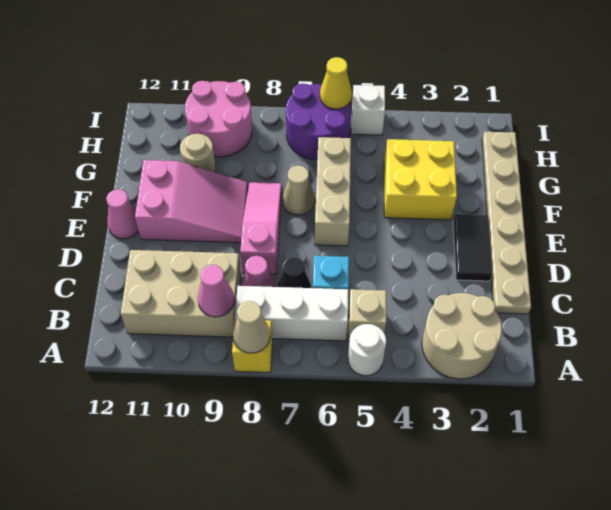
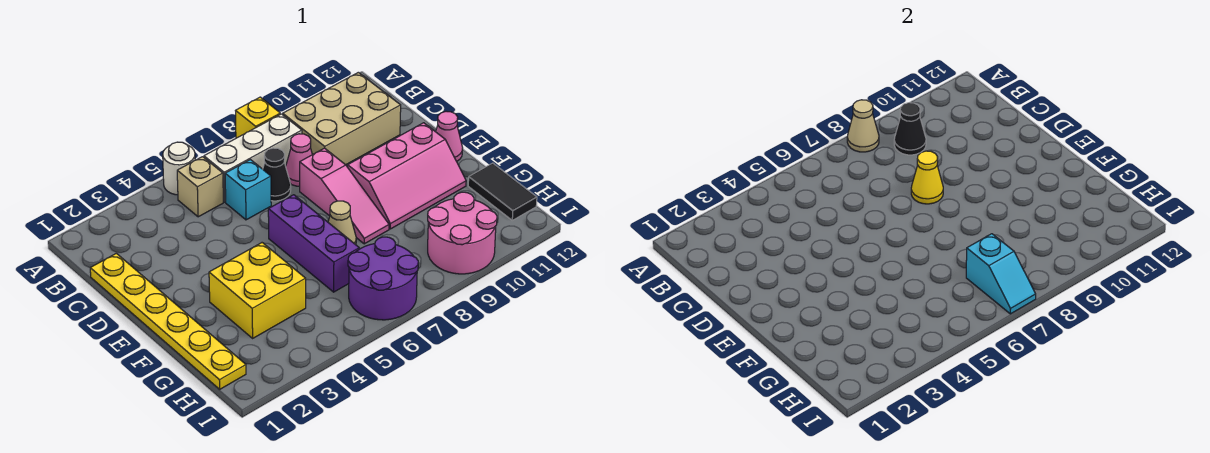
tan 2x2 round brick [422,293,502,379] -> none
pink 1x1 cone [198,265,234,317] -> black 1x1 cone [894,103,926,155]
tan 1x6 plate [482,132,531,314] -> yellow 1x6 plate [90,253,246,389]
black 1x2 tile [453,214,492,281] -> black 1x2 tile moved to [468,163,537,220]
tan 1x3 brick [315,137,351,246] -> purple 1x3 brick [268,195,359,292]
pink 2x3 slope [135,160,248,243] -> pink 2x3 slope turned to [348,123,466,229]
tan 1x1 round brick [180,134,216,172] -> none
none -> cyan 1x2 slope [966,234,1036,314]
white 1x1 brick [351,85,385,135] -> none
yellow 1x1 cone [320,57,352,109] -> yellow 1x1 cone moved to [911,151,943,204]

